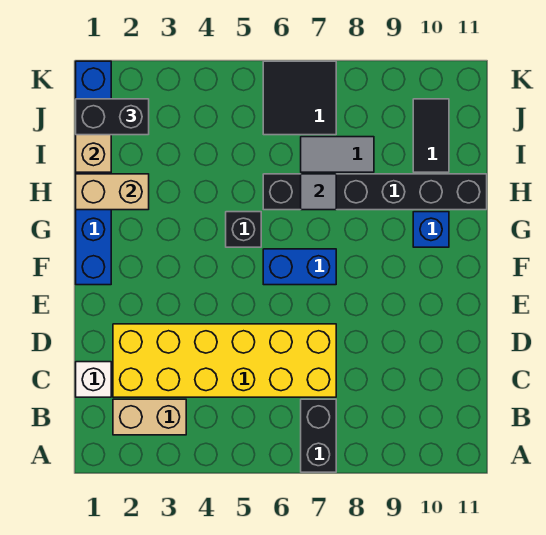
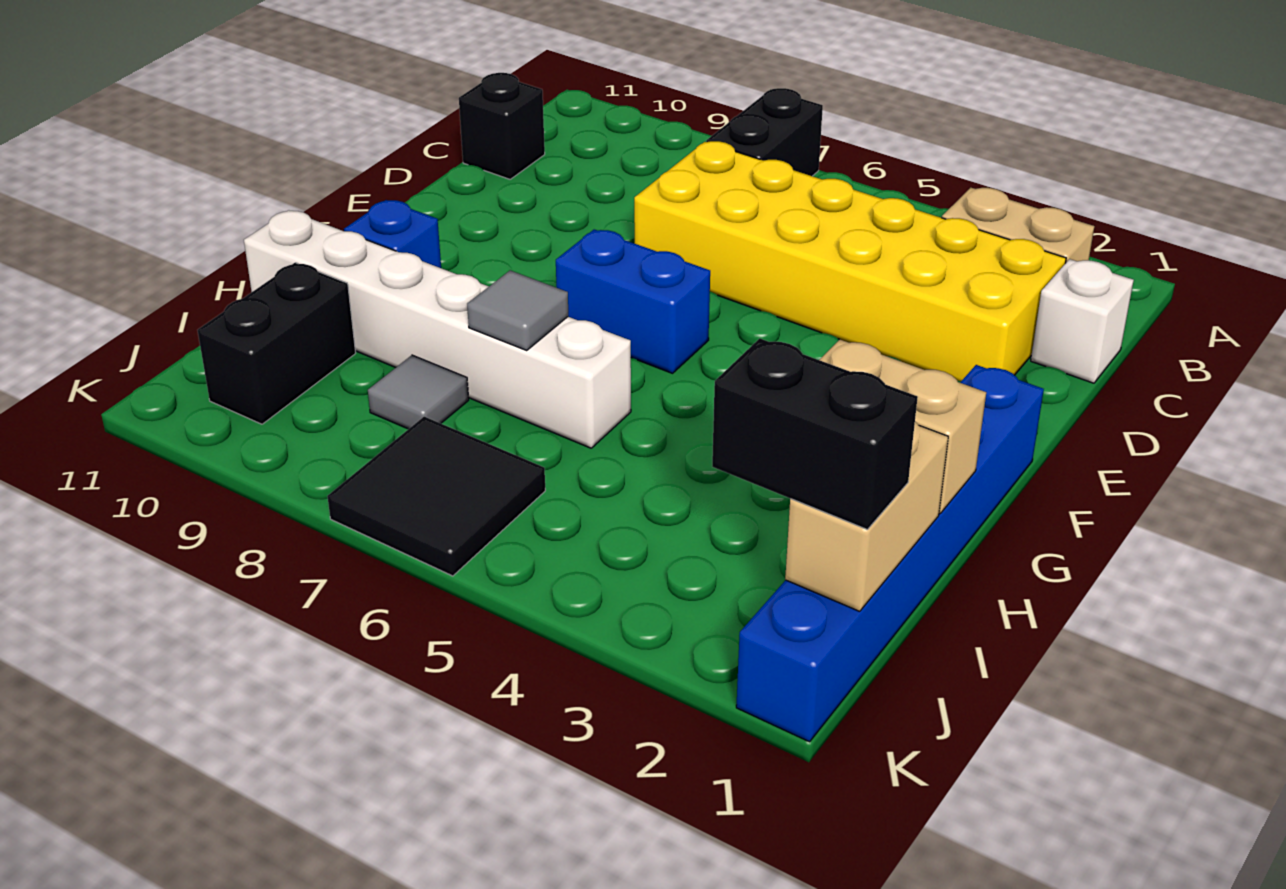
black 1x1 brick [226,212,261,247] -> black 1x1 brick moved to [459,73,545,179]
black 1x6 brick [263,174,487,210] -> white 1x6 brick [244,210,631,448]
grey 1x2 tile [301,137,374,172] -> grey 1x1 tile [368,355,469,429]
black 1x2 tile [413,99,449,172] -> black 1x2 brick [197,263,356,424]

